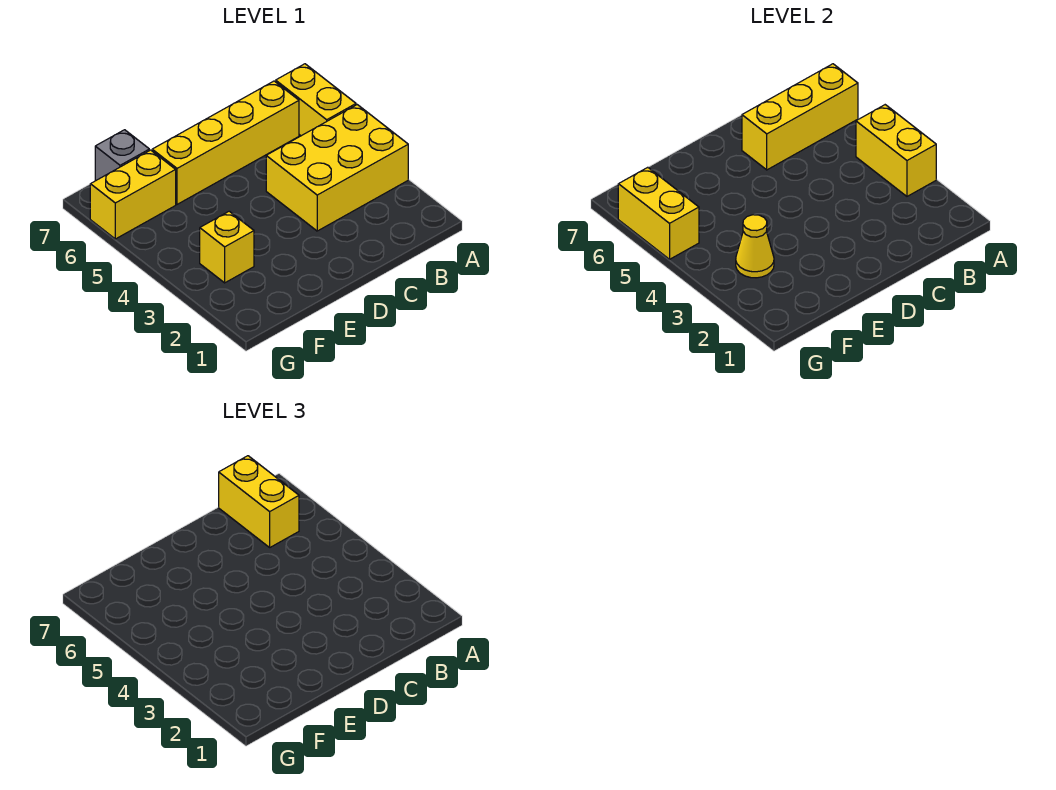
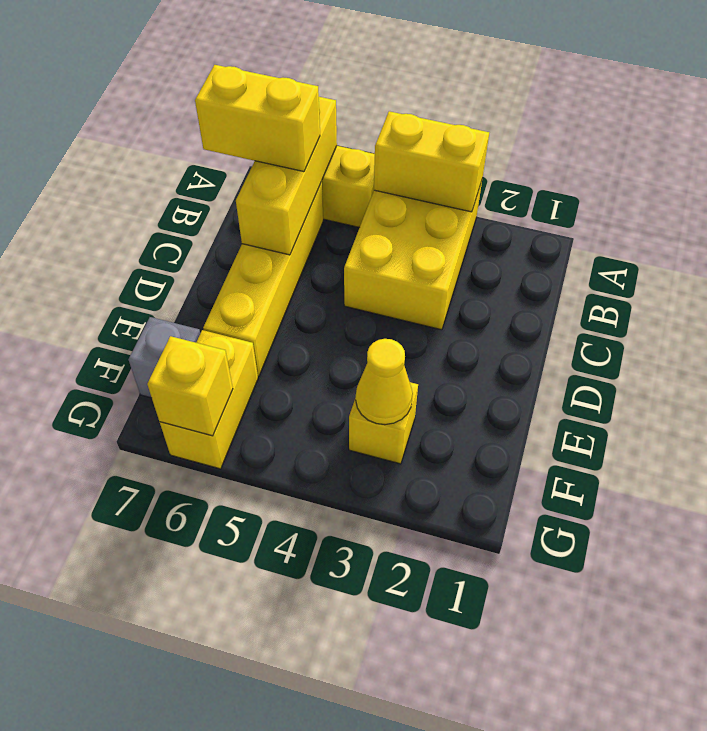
yellow 1x2 brick [618,167,699,259] -> yellow 1x1 brick [147,336,233,436]

